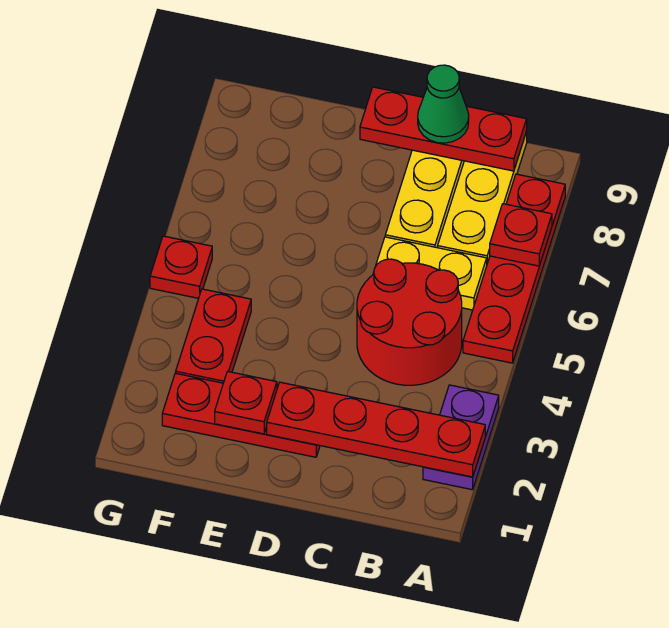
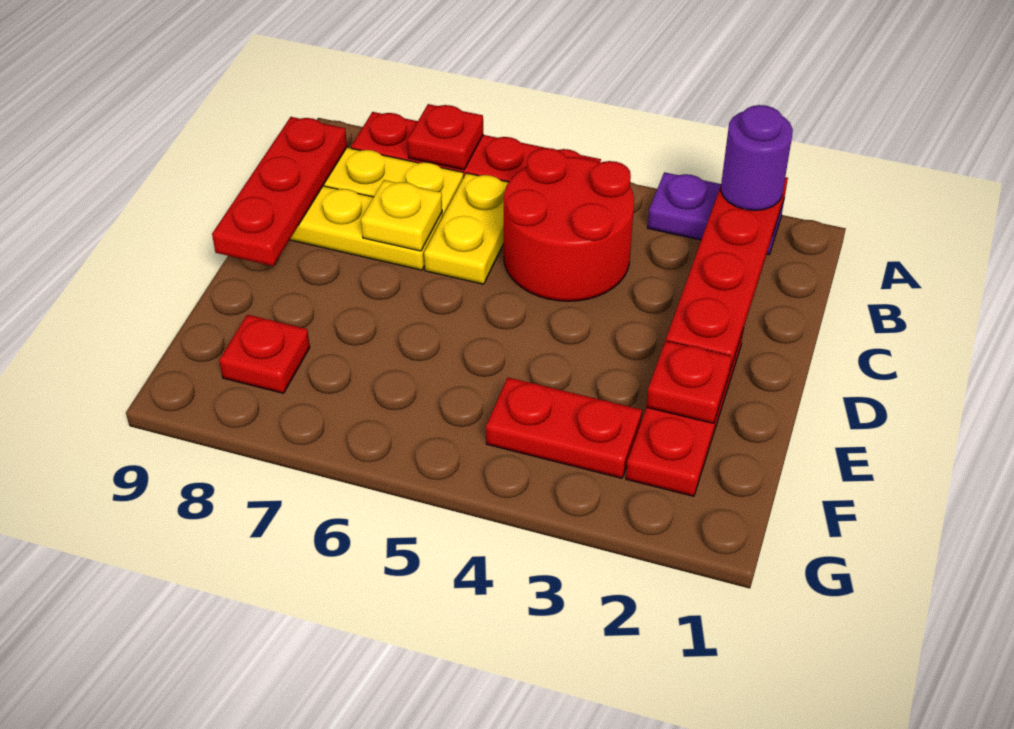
none -> purple 1x1 round brick [721,105,793,211]
none -> yellow 1x1 plate [361,180,442,251]
green 1x1 cone [418,65,469,143] -> none
red 1x1 plate [150,236,212,298] -> red 1x1 plate moved to [219,315,310,393]

